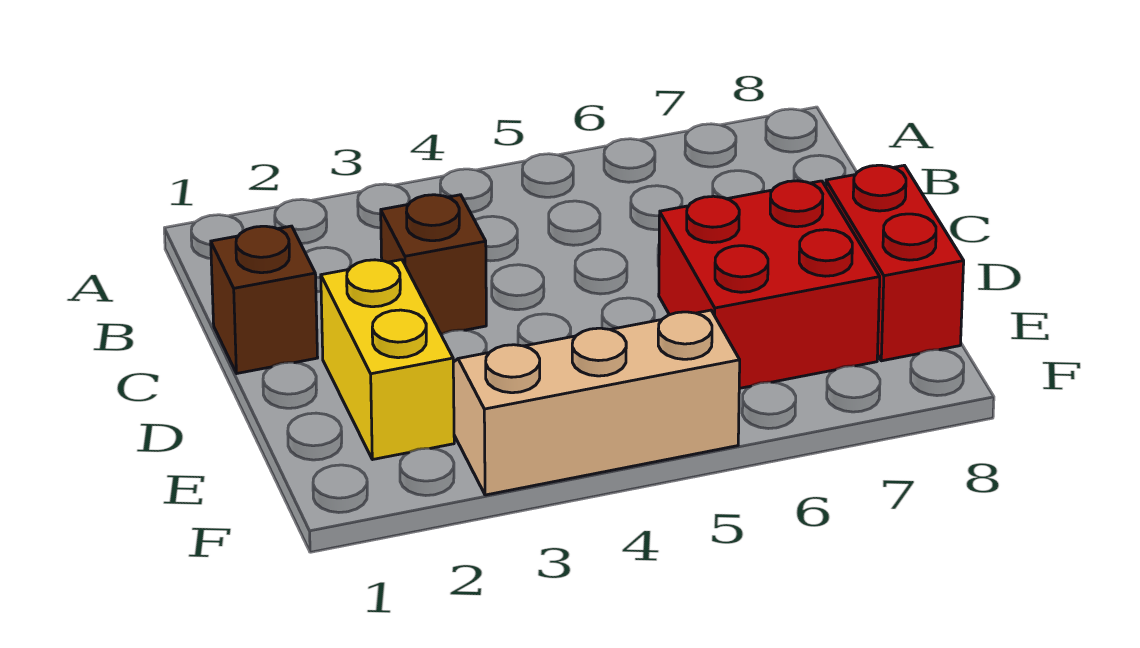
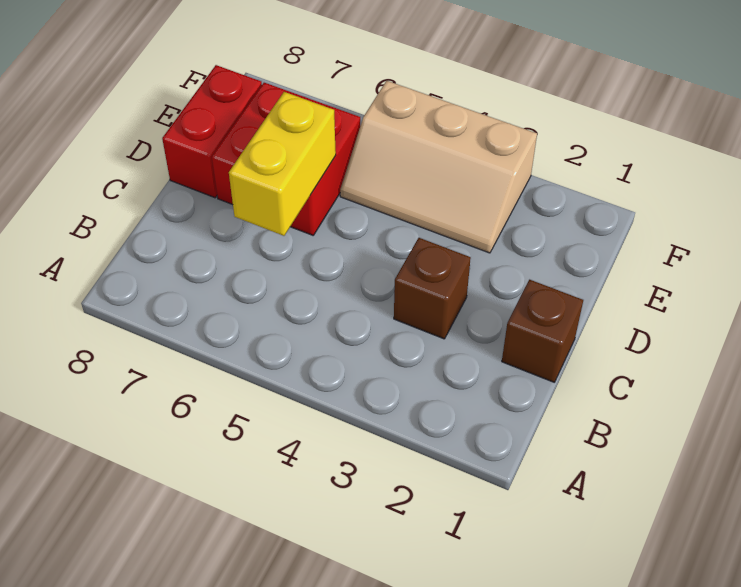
yellow 1x2 brick [321,260,454,460] -> yellow 1x2 brick moved to [229,92,336,236]

